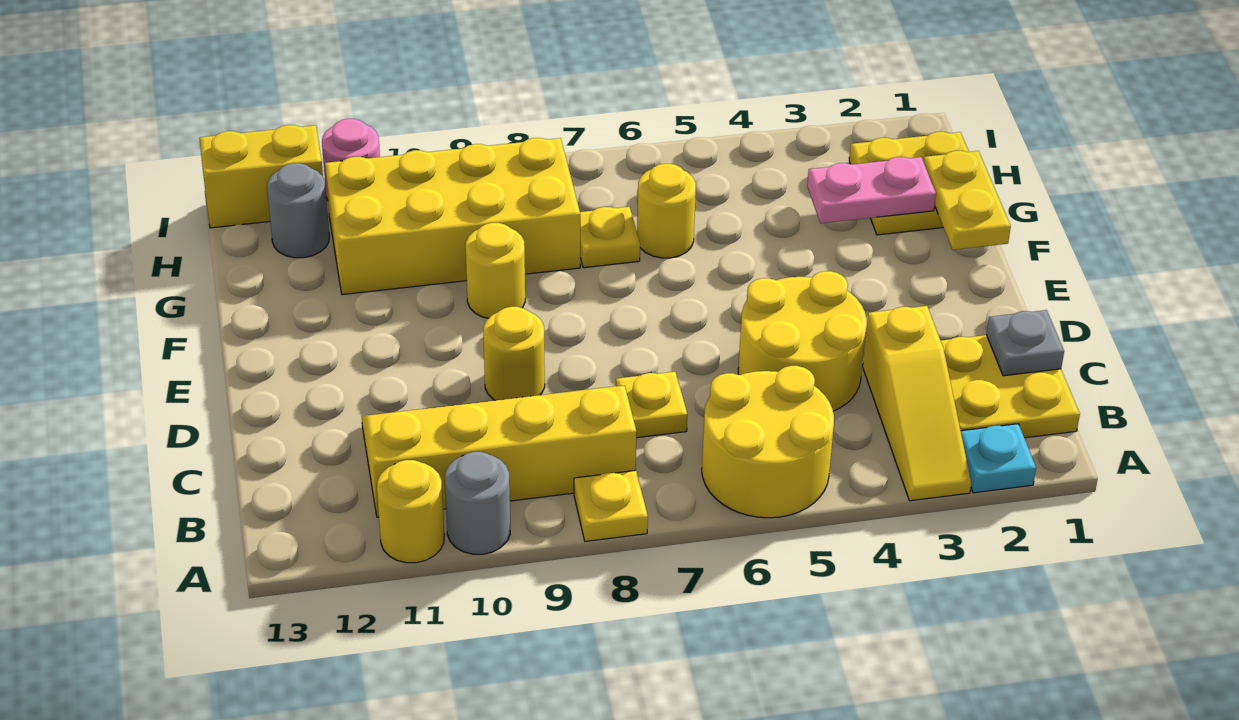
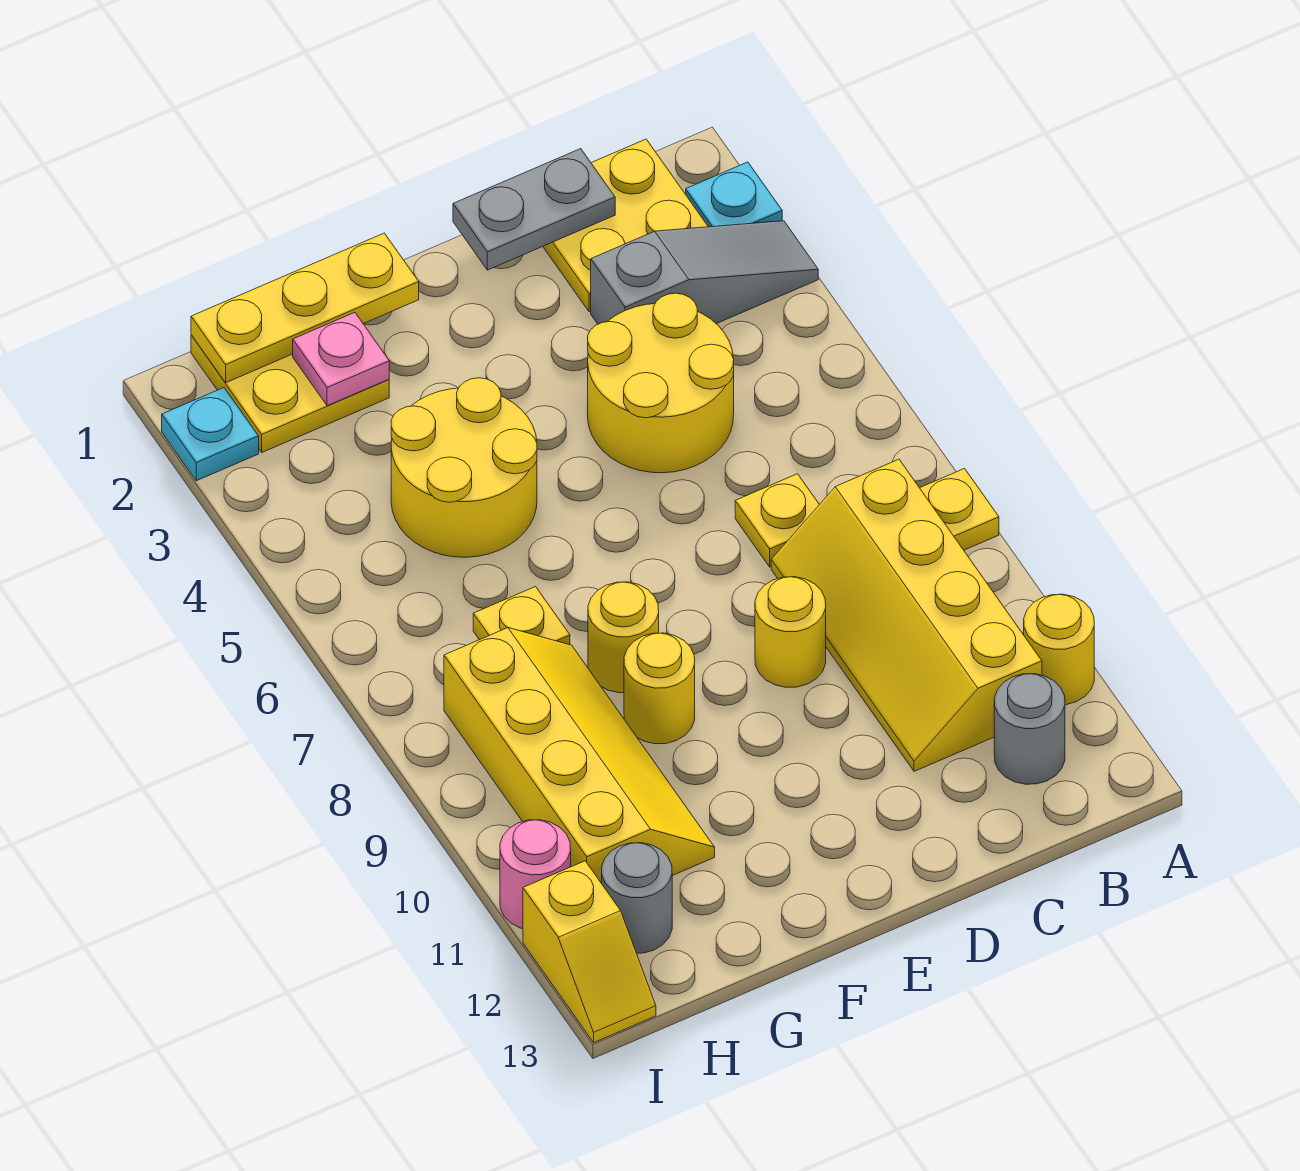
yellow 1x3 slope [863,306,971,501] -> grey 1x3 slope [591,221,818,324]
yellow 2x2 round brick [702,366,834,518] -> yellow 2x2 round brick moved to [391,378,537,557]
grey 1x1 round brick [445,452,510,554] -> grey 1x1 round brick moved to [994,674,1065,784]
grey 1x1 plate [986,310,1064,376] -> grey 1x2 plate [453,149,615,270]
yellow 1x2 plate [924,151,1011,250] -> yellow 1x3 plate [191,233,419,383]
pink 1x2 plate [807,157,936,223] -> pink 1x1 plate [293,313,389,406]
yellow 1x1 round brick [637,164,696,258] -> yellow 1x1 round brick moved to [588,582,659,693]
yellow 2x4 brick [325,138,580,295] -> yellow 2x4 slope [444,628,715,883]
none -> cyan 1x1 plate [162,388,259,481]
yellow 1x2 brick [199,125,323,228] -> yellow 1x2 slope [523,861,656,1042]

